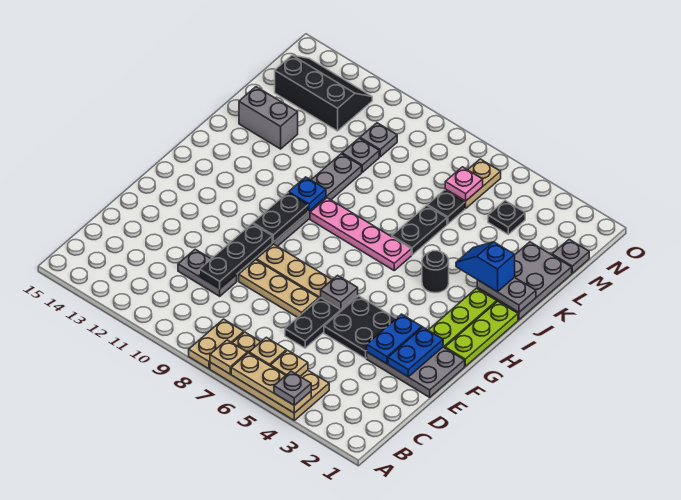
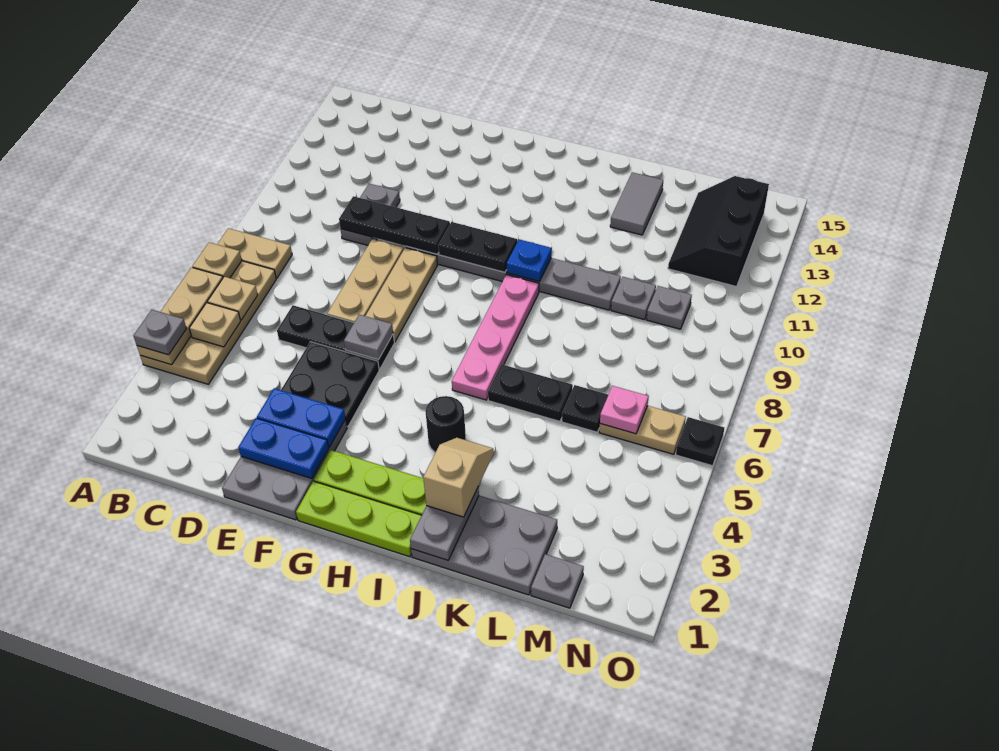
blue 1x2 slope [456,242,515,292] -> tan 1x2 slope [423,438,494,517]
grey 1x2 brick [239,87,298,149] -> grey 1x2 tile [610,172,663,235]
black 1x1 plate [488,201,525,234] -> black 1x1 plate moved to [676,417,724,466]
black 2x3 slope [275,55,372,131] -> black 2x3 slope turned to [668,176,769,286]

